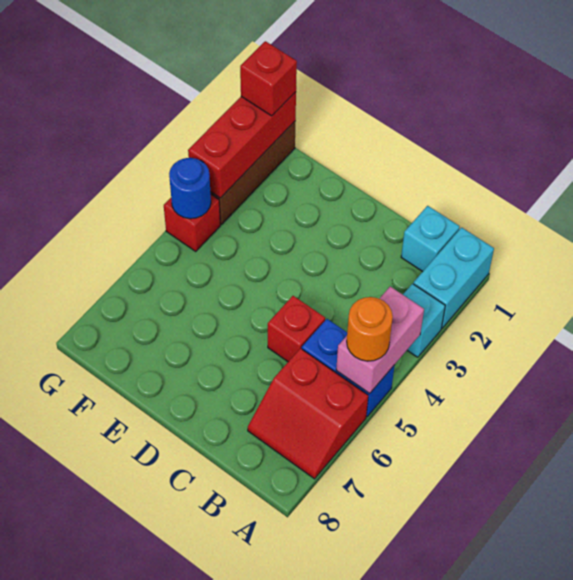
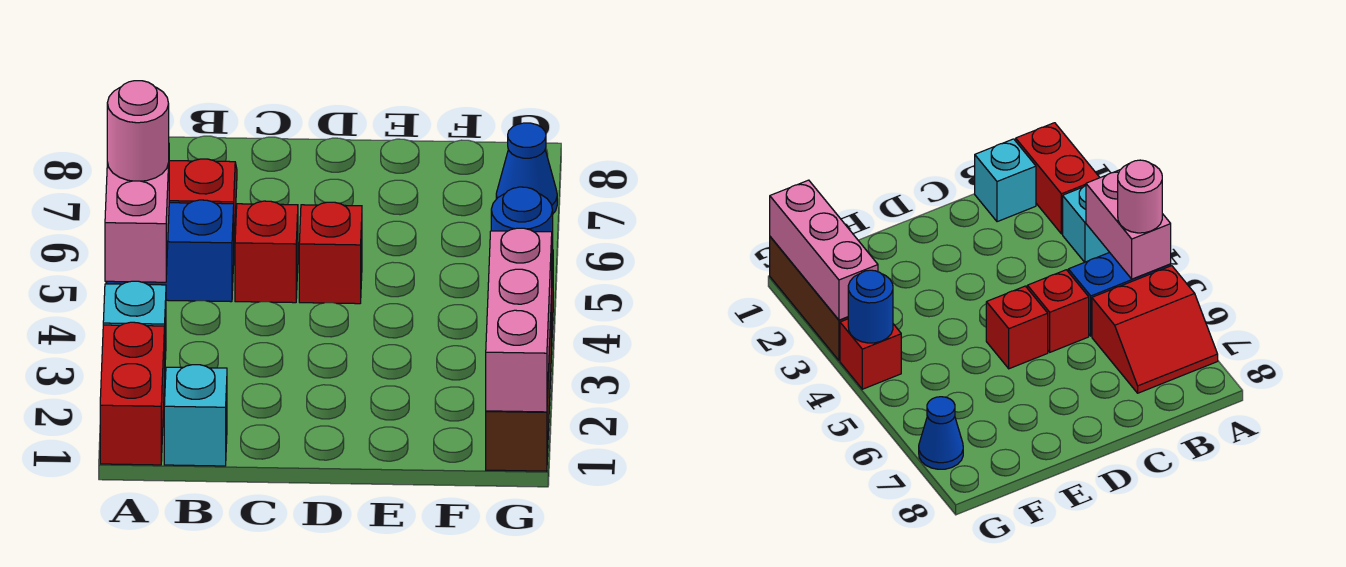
cyan 1x2 brick [413,227,494,328] -> red 1x2 brick [100,322,165,465]
orange 1x1 round brick [347,297,393,361] -> pink 1x1 round brick [107,81,169,181]
red 1x3 brick [188,92,296,198] -> pink 1x3 brick [486,228,552,412]
red 1x1 brick [240,41,297,116] -> red 1x1 brick moved to [299,202,362,304]
none -> blue 1x1 cone [496,123,557,213]

